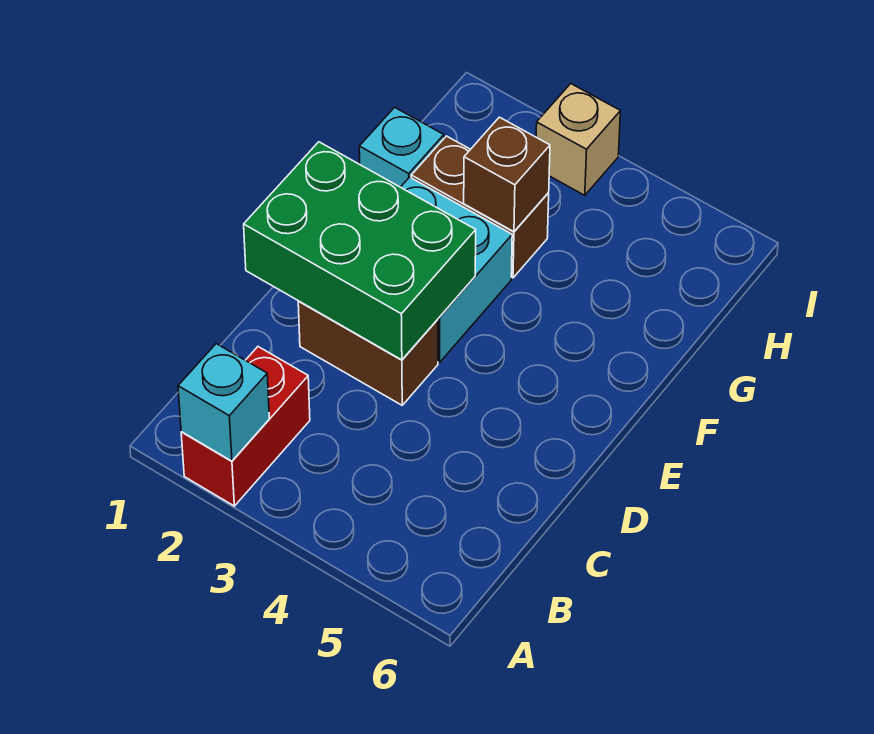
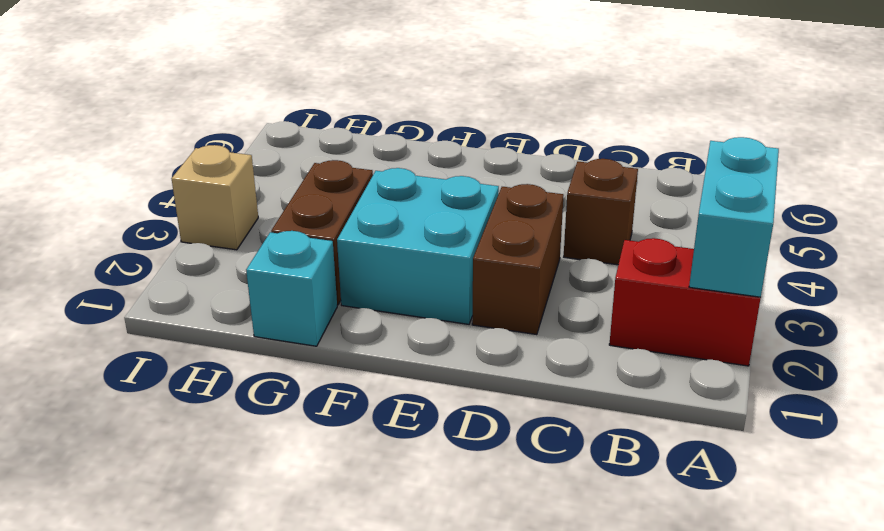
cyan 1x1 brick [178,344,269,461] -> cyan 1x2 brick [689,137,779,297]
green 2x3 brick [244,142,476,360] -> none
brown 1x1 brick [464,117,550,232] -> brown 1x1 brick moved to [564,159,638,265]

